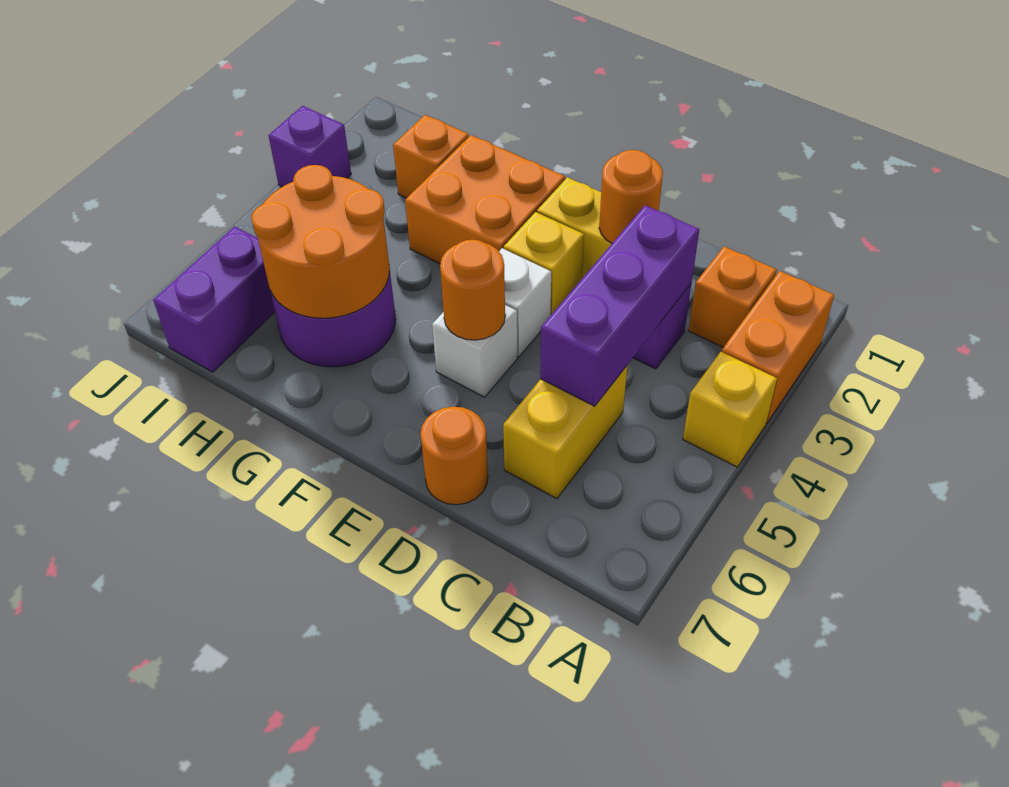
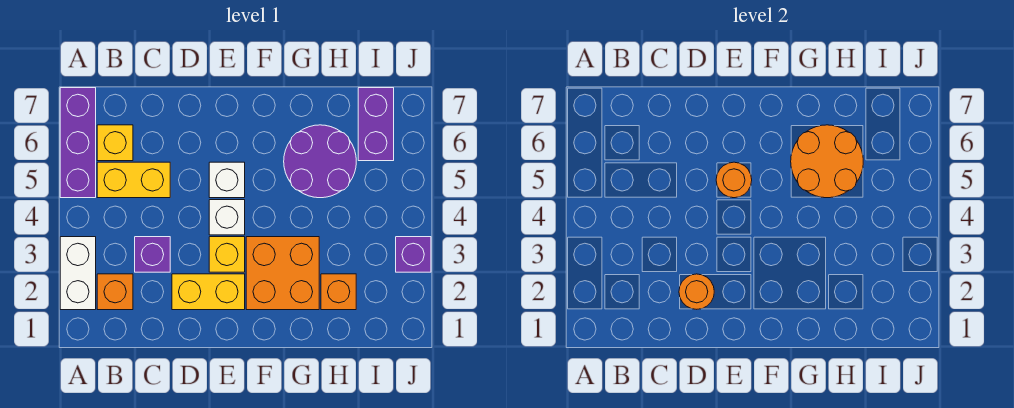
orange 1x2 brick [722,271,834,423] -> white 1x2 brick [60,237,96,310]
yellow 1x1 brick [683,352,777,467] -> yellow 1x1 brick moved to [97,125,133,161]
purple 1x3 brick [540,205,699,406] -> purple 1x3 brick moved to [60,88,96,198]
yellow 1x2 brick [503,365,628,499] -> yellow 1x2 brick turned to [97,162,170,198]
orange 1x1 round brick [421,407,488,505] -> none

